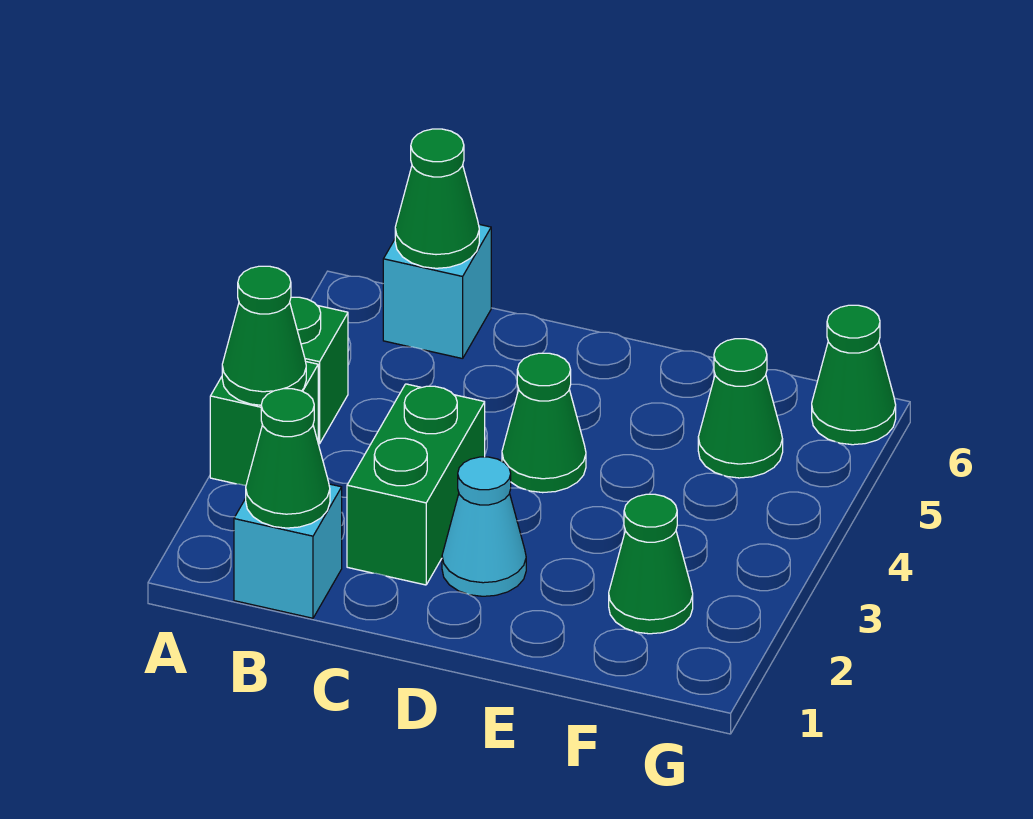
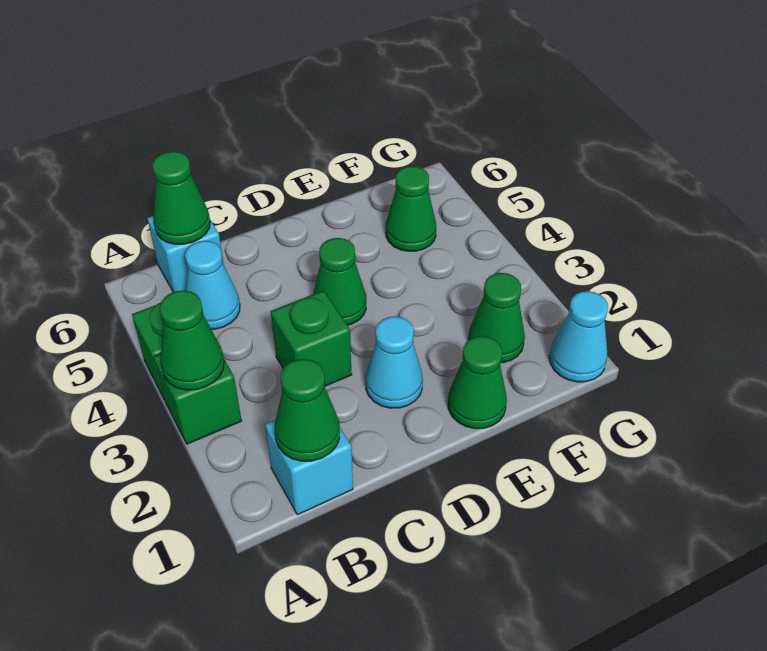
none -> cyan 1x1 cone [185,241,240,329]
green 1x2 brick [347,384,485,585] -> green 1x1 brick [271,291,352,386]
none -> cyan 1x1 cone [549,291,608,382]
green 1x1 cone [812,305,896,445] -> green 1x1 cone moved to [448,336,507,429]

